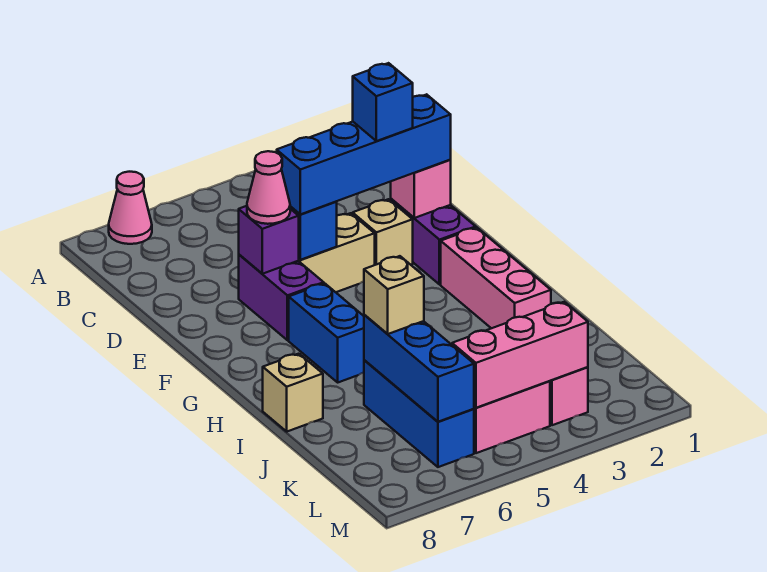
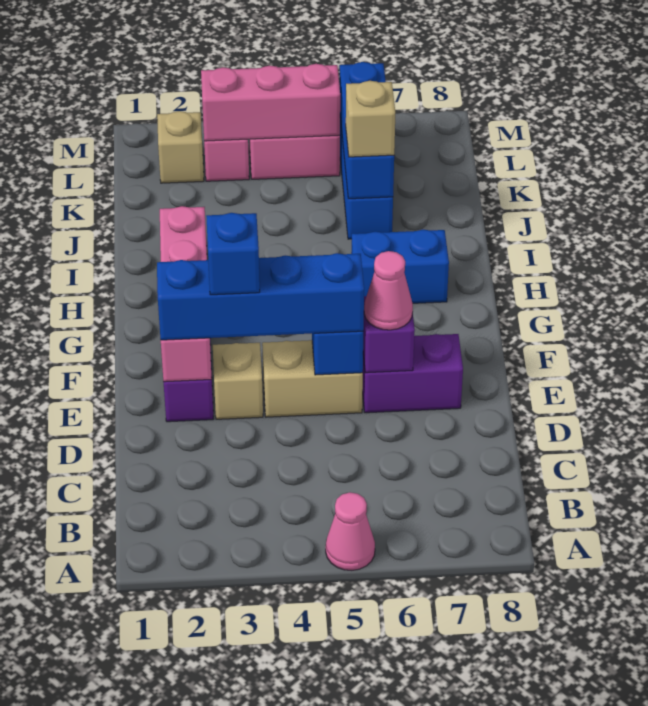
pink 1x1 cone [109,172,152,244] -> pink 1x1 cone moved to [326,492,375,570]
purple 1x2 brick [239,255,324,340] -> purple 1x2 brick turned to [362,334,463,413]
blue 1x2 brick [289,283,364,382] -> blue 1x2 brick turned to [351,230,449,303]
tan 1x1 brick [263,354,323,432] -> tan 1x1 brick moved to [157,111,204,183]

